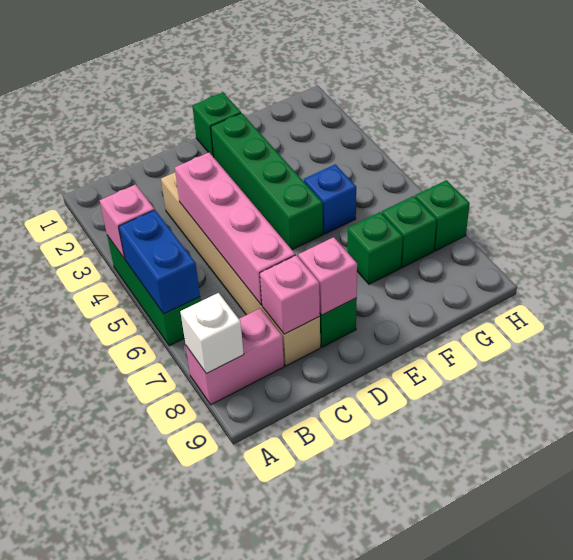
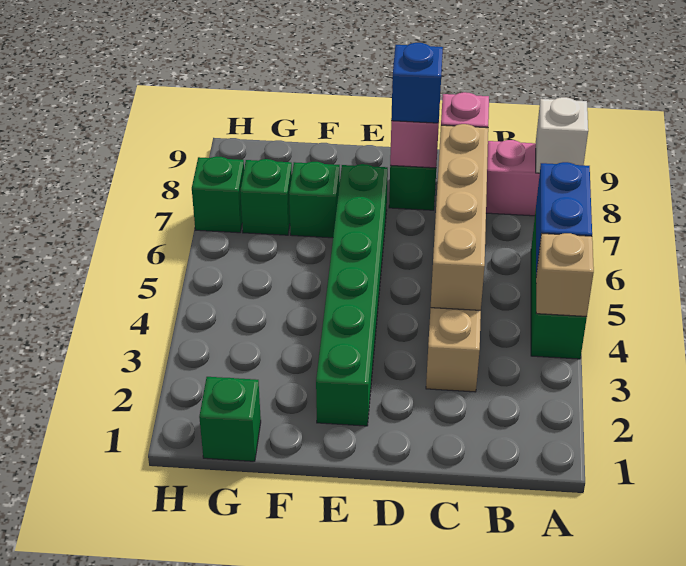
pink 1x1 brick [100,185,154,259] -> tan 1x1 brick [536,233,594,316]
pink 1x4 brick [175,152,295,305] -> tan 1x4 brick [431,124,488,310]
green 1x1 brick [192,93,241,157] -> green 1x1 brick moved to [199,377,261,461]
green 1x4 brick [211,113,323,250] -> green 1x6 brick [316,164,388,426]
blue 1x1 brick [304,164,356,234] -> blue 1x1 brick moved to [391,43,443,123]

